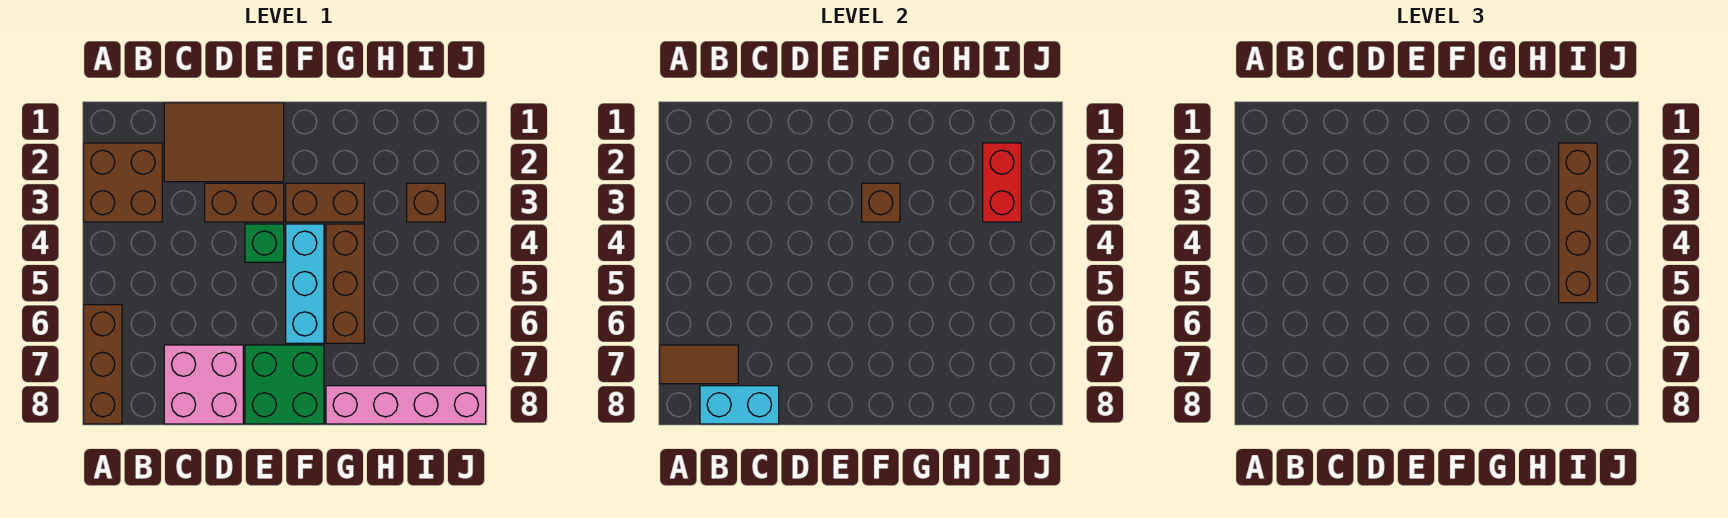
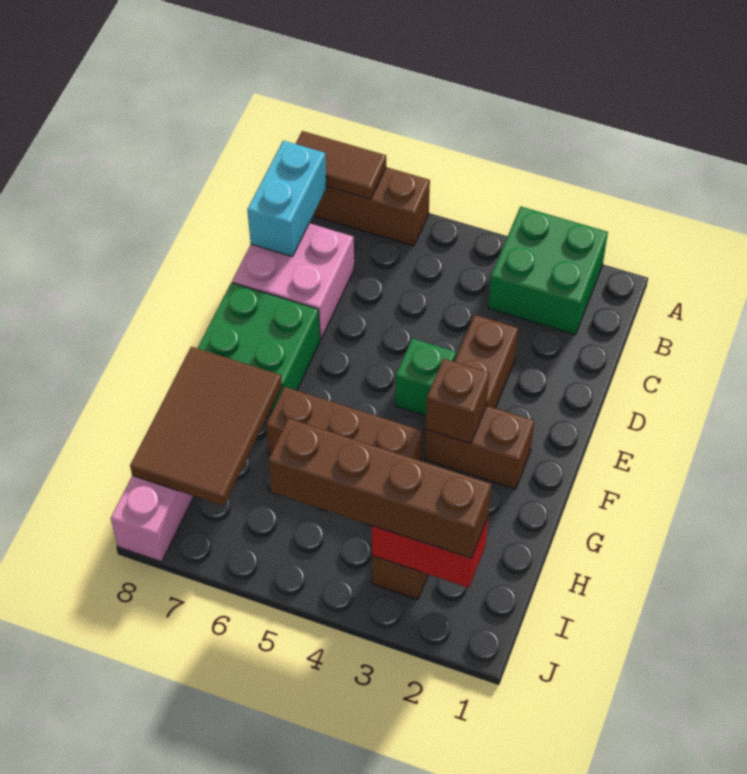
brown 2x2 brick [84,143,162,222] -> green 2x2 brick [488,206,608,335]
brown 1x2 tile [660,345,738,384] -> brown 1x2 tile turned to [296,131,386,199]
brown 2x3 tile [164,103,284,182] -> brown 2x3 tile moved to [130,347,282,506]
brown 1x2 brick [286,183,364,222] -> brown 1x2 brick turned to [425,406,534,489]
cyan 1x3 brick [286,224,324,343] -> none

